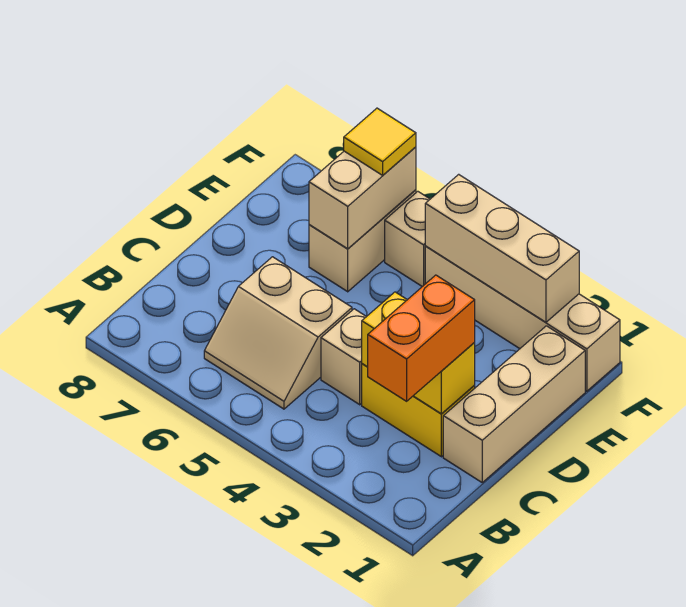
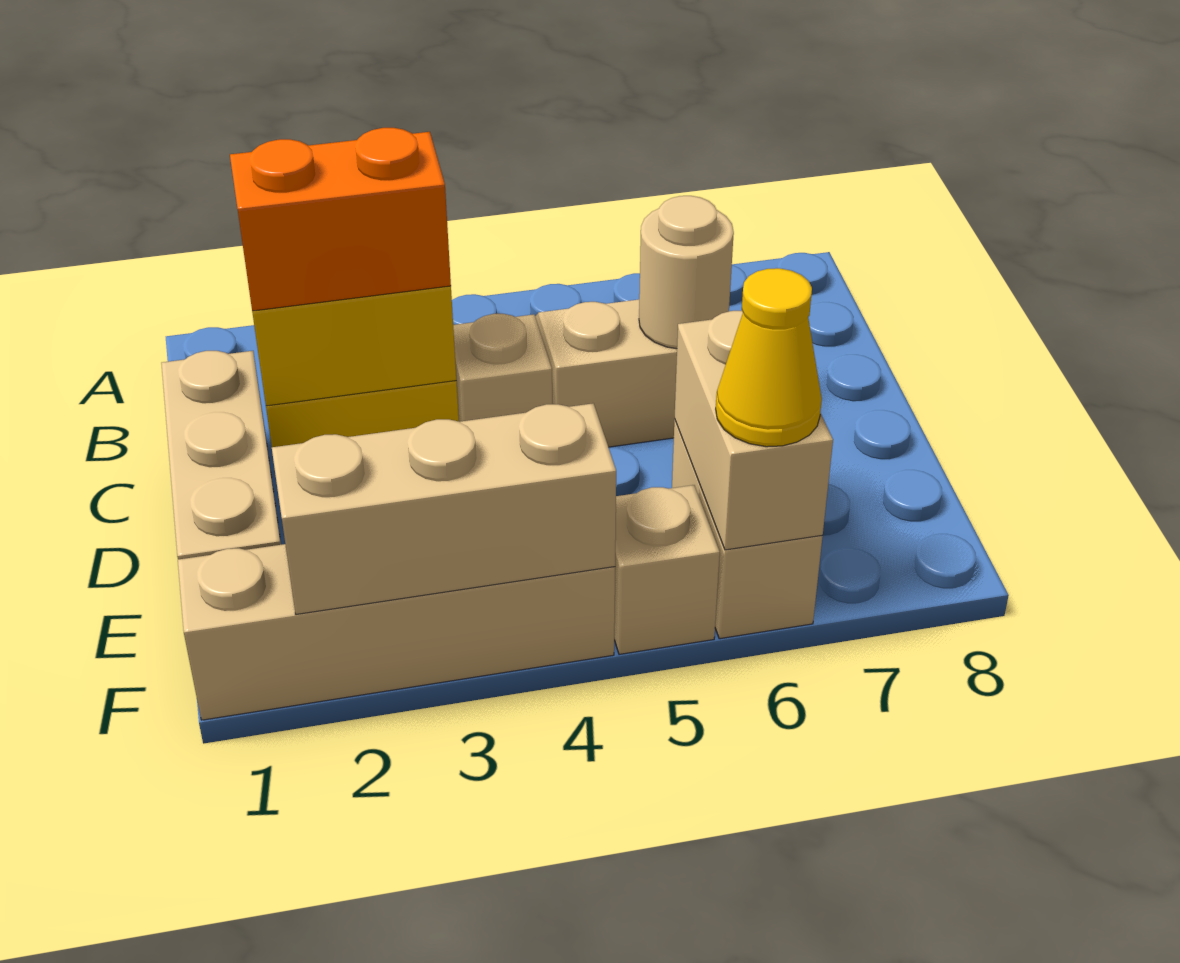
orange 1x2 brick [368,275,475,401] -> orange 1x2 brick turned to [230,128,451,311]
none -> tan 1x1 round brick [639,196,734,349]
yellow 1x1 tile [344,108,416,175] -> yellow 1x1 cone [716,268,822,447]

